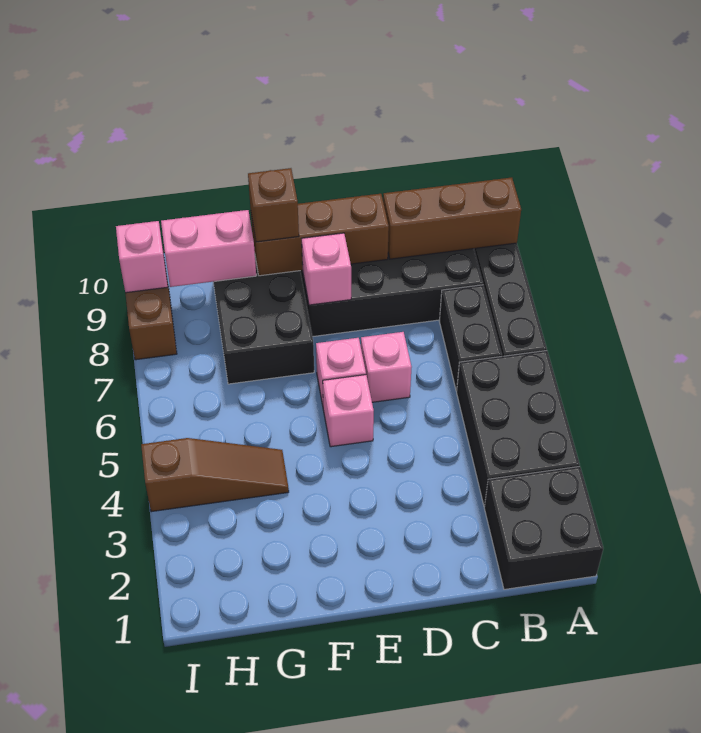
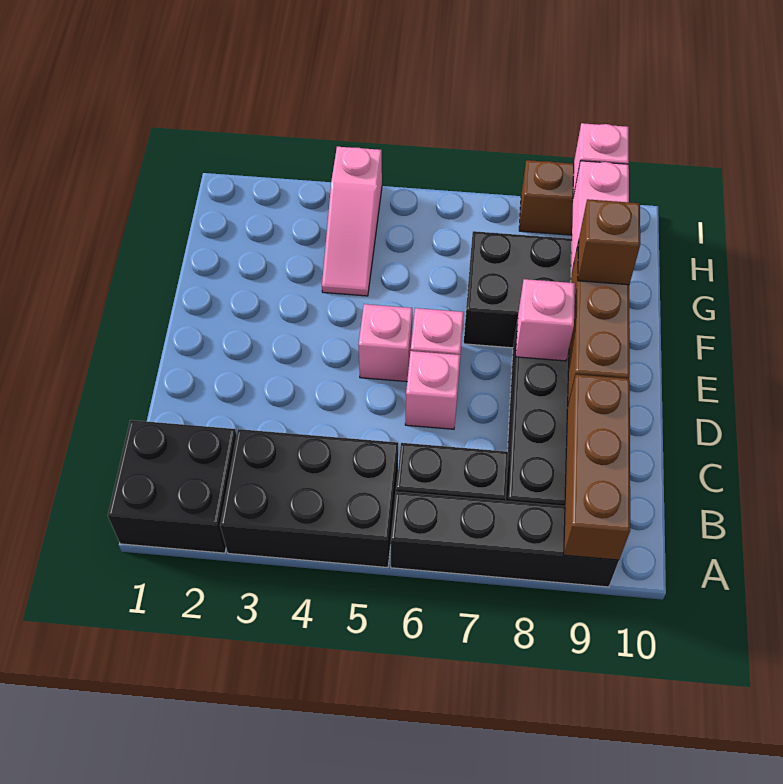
brown 1x3 slope [141,438,289,512] -> pink 1x3 slope [322,147,382,296]

